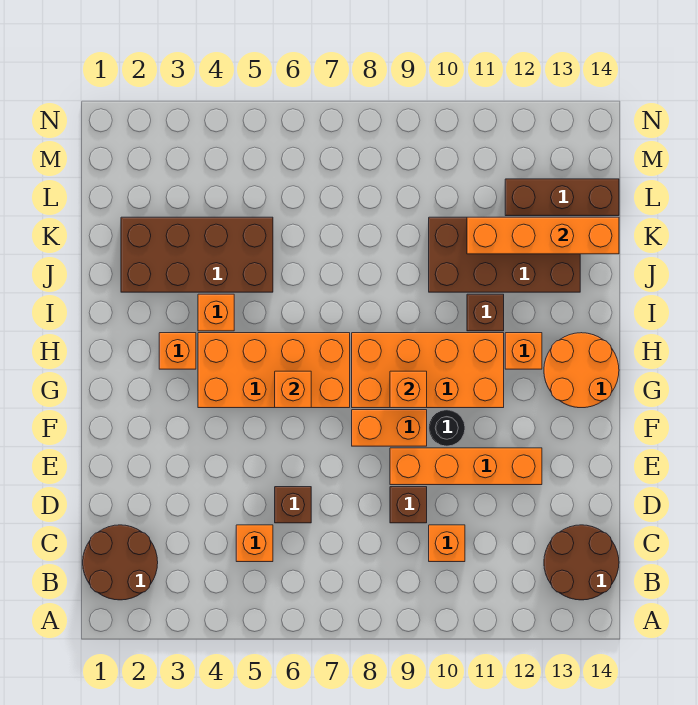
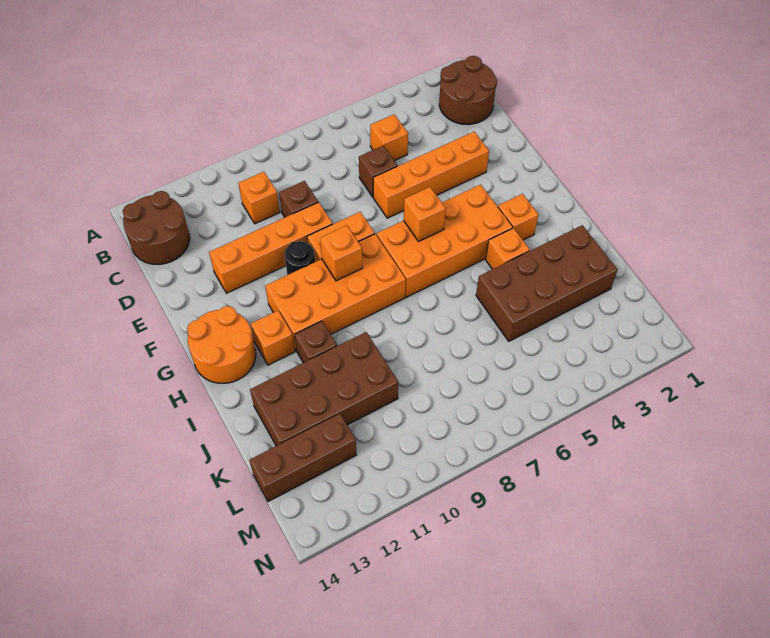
orange 1x4 brick [467,217,619,254] -> orange 1x4 brick moved to [373,132,489,218]

